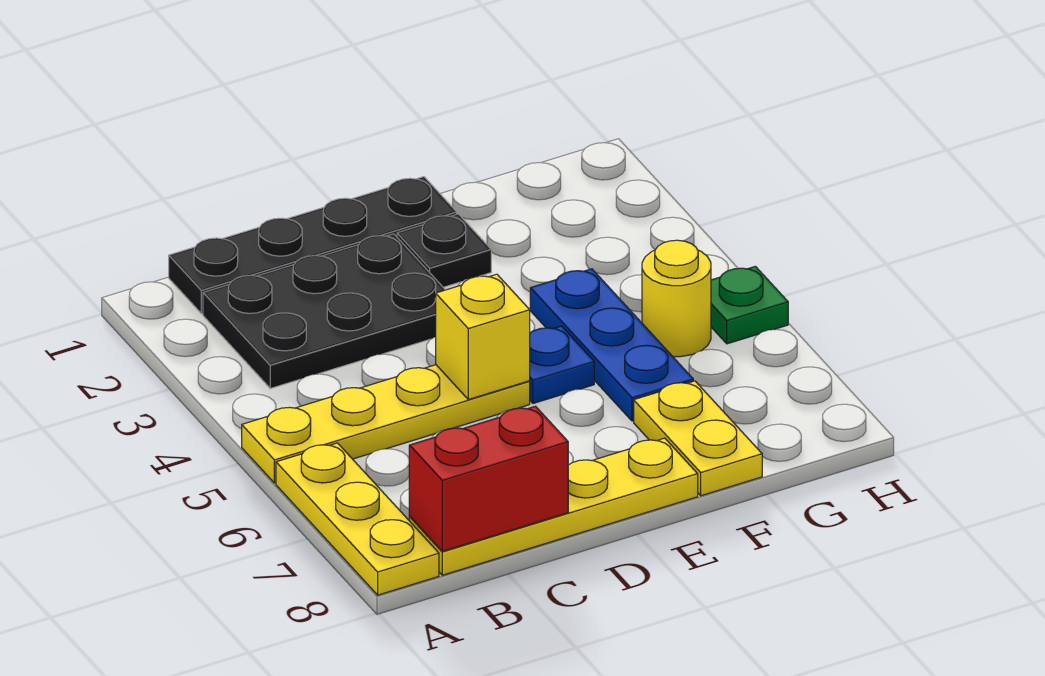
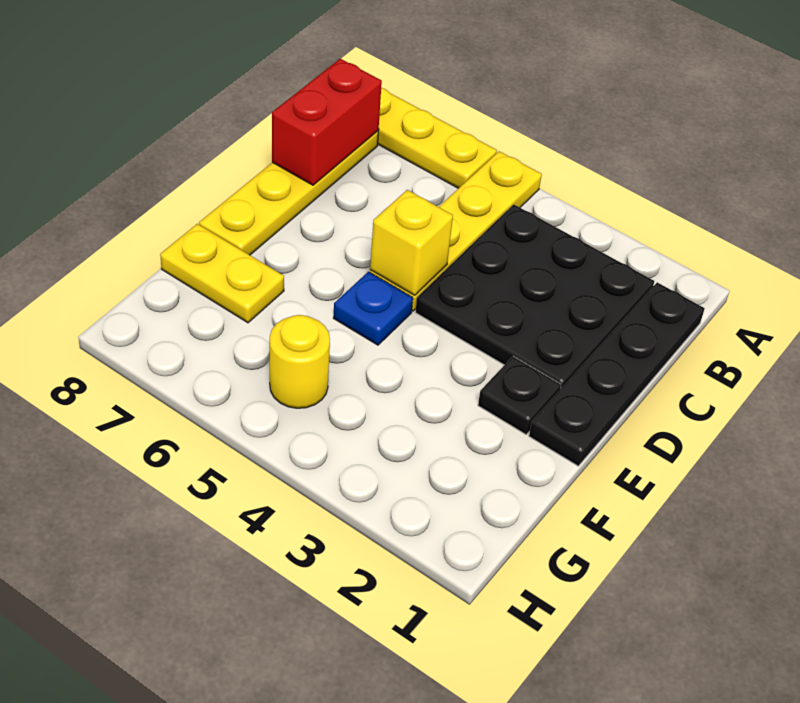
black 2x3 plate [203,234,445,388] -> black 3x3 plate [416,204,654,389]
blue 1x3 plate [530,269,693,421] -> none
green 1x1 plate [711,266,788,344] -> none

